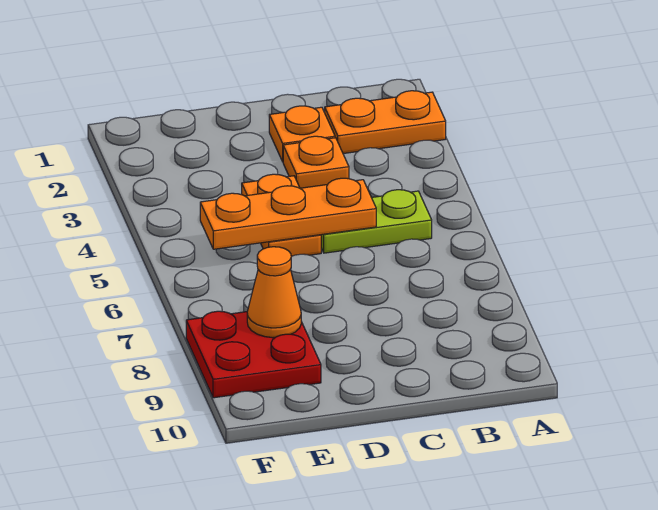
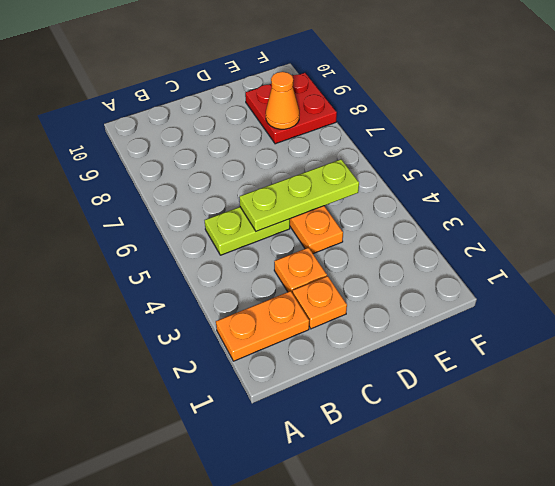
orange 1x3 plate [200,178,376,249] -> lime 1x3 plate [239,159,359,231]

